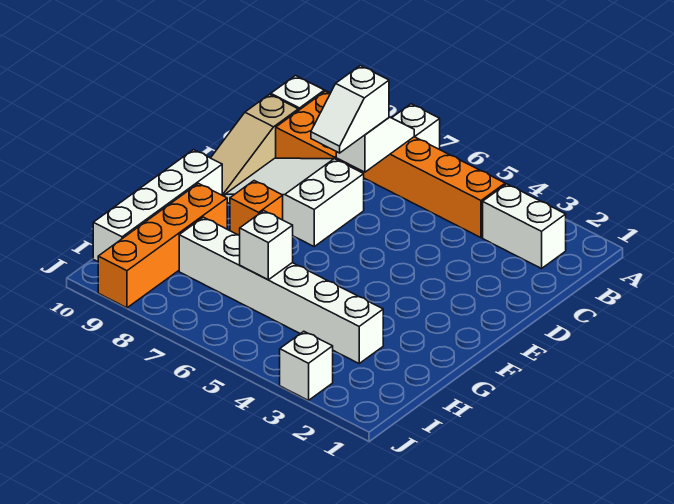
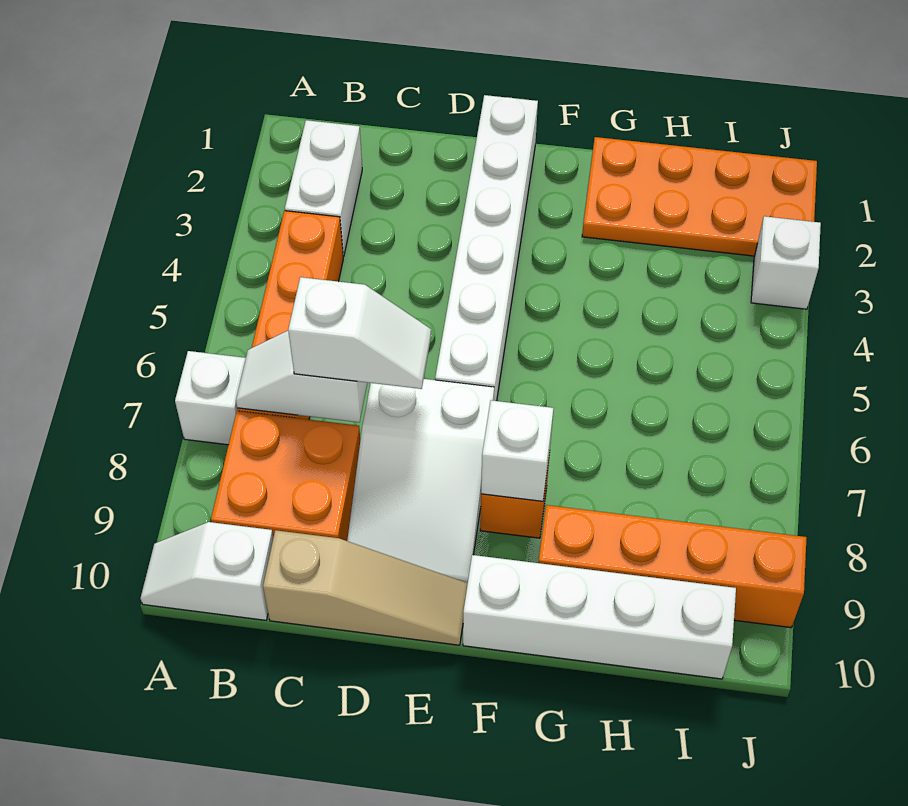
none -> orange 2x4 plate [582,137,817,256]
white 1x6 brick [179,217,383,363] -> white 1x6 brick moved to [435,95,538,401]
white 1x1 brick [240,211,293,280] -> white 1x1 brick moved to [481,400,554,501]

